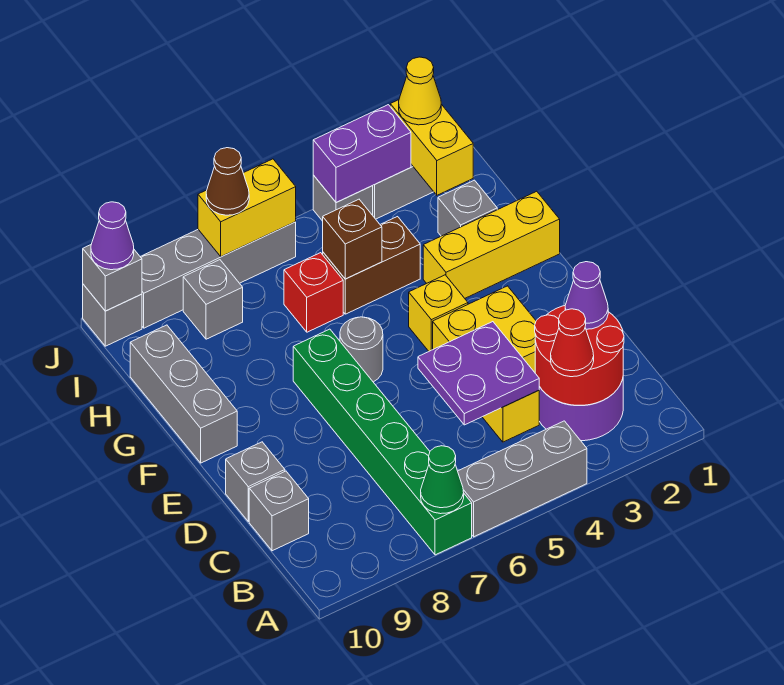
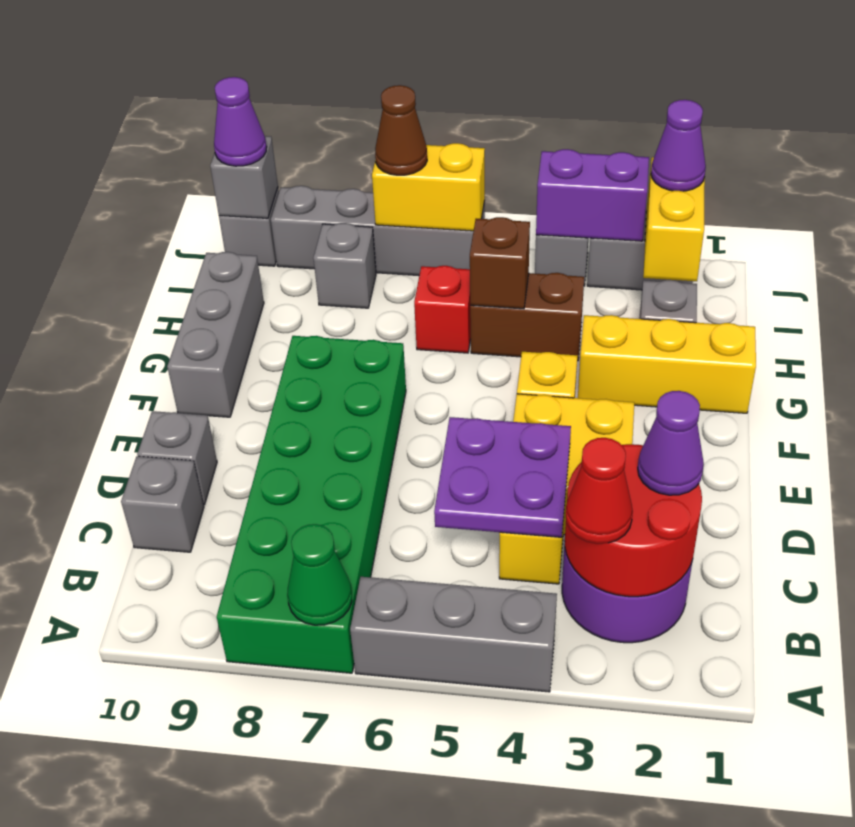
green 1x6 brick [293,329,472,555] -> green 2x6 brick [217,336,406,673]
grey 1x1 round brick [340,317,383,382] -> none
yellow 1x1 cone [399,57,441,125] -> purple 1x1 cone [651,100,706,191]

